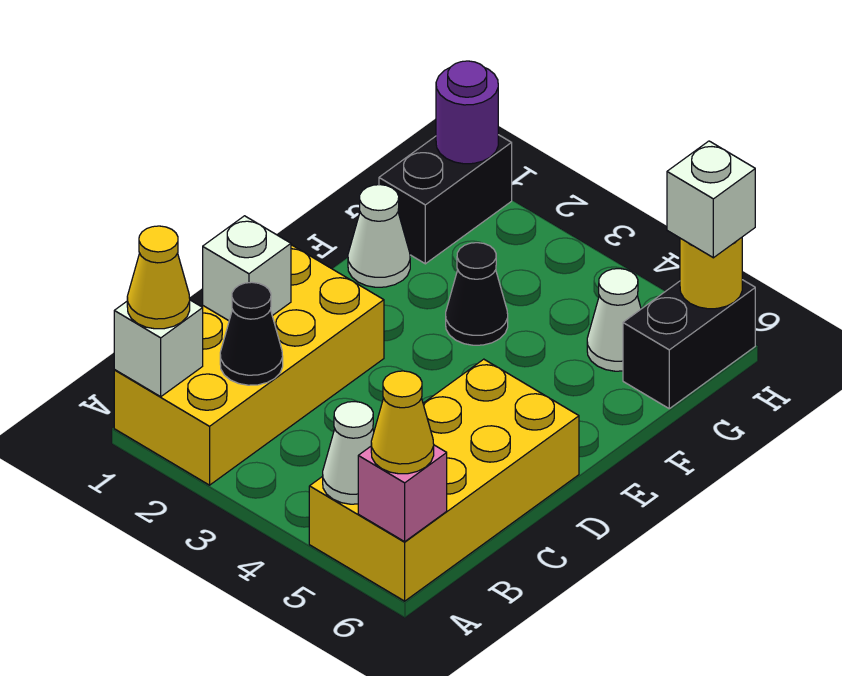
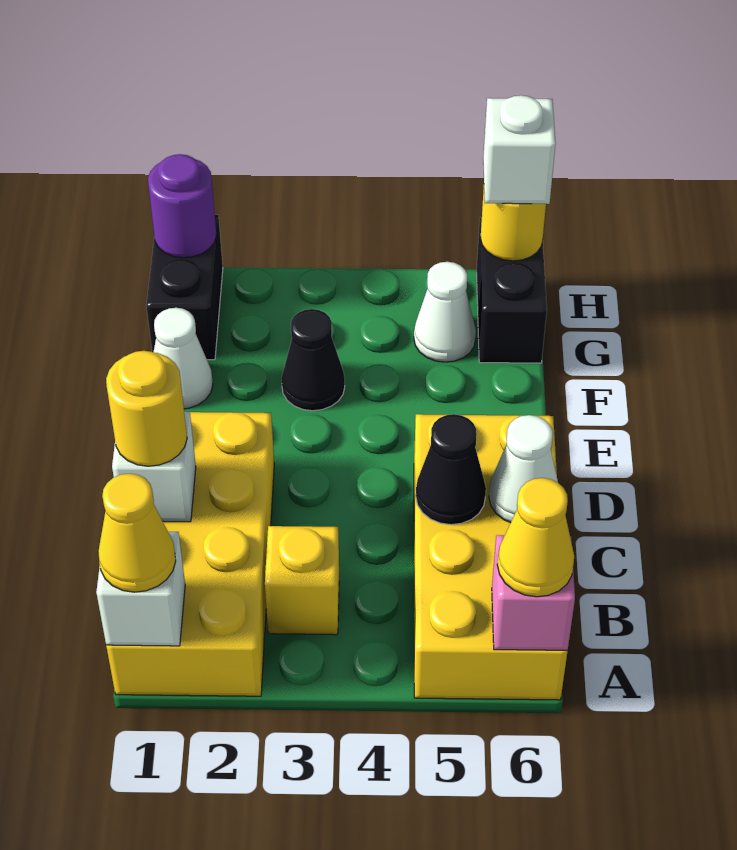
white 1x1 cone [323,402,374,504] -> white 1x1 cone moved to [489,415,558,523]
black 1x1 cone [220,282,283,385] -> black 1x1 cone moved to [416,414,486,525]
none -> yellow 1x1 brick [265,526,339,635]
none -> yellow 1x1 round brick [106,351,187,466]

